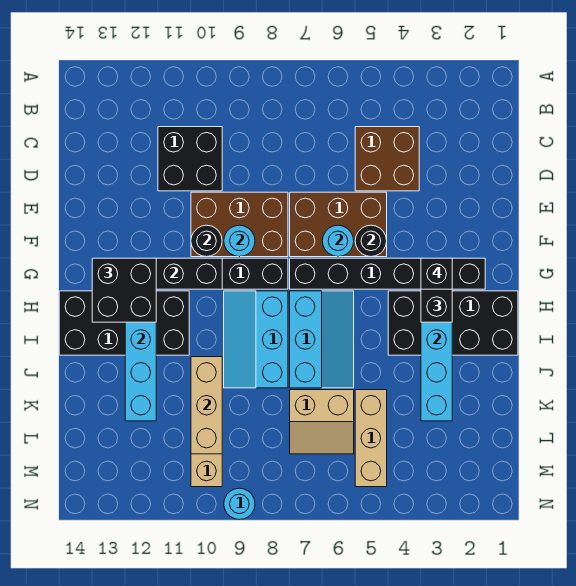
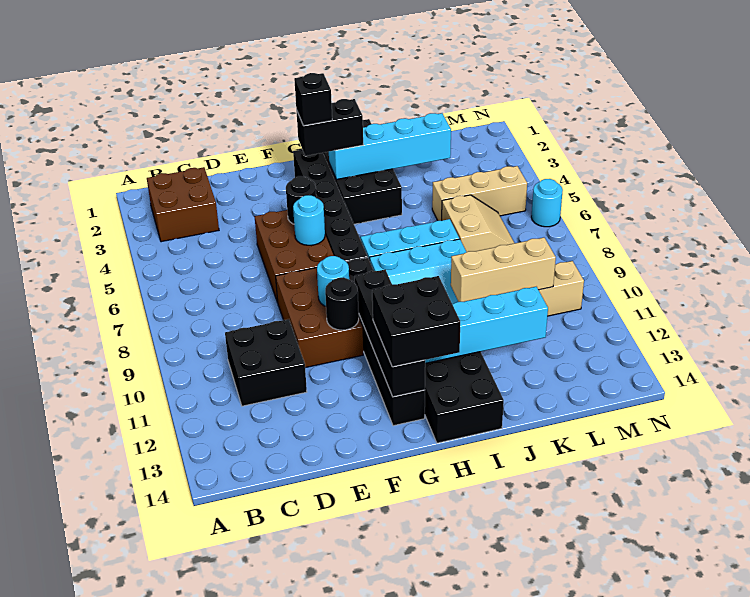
brown 2x2 brick [355,127,419,191] -> brown 2x2 brick moved to [147,167,219,242]
cyan 1x1 round brick [224,488,255,520] -> cyan 1x1 round brick moved to [531,179,563,227]

